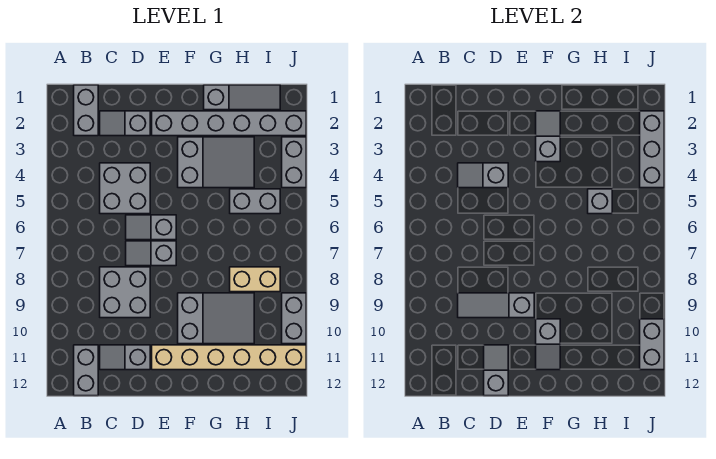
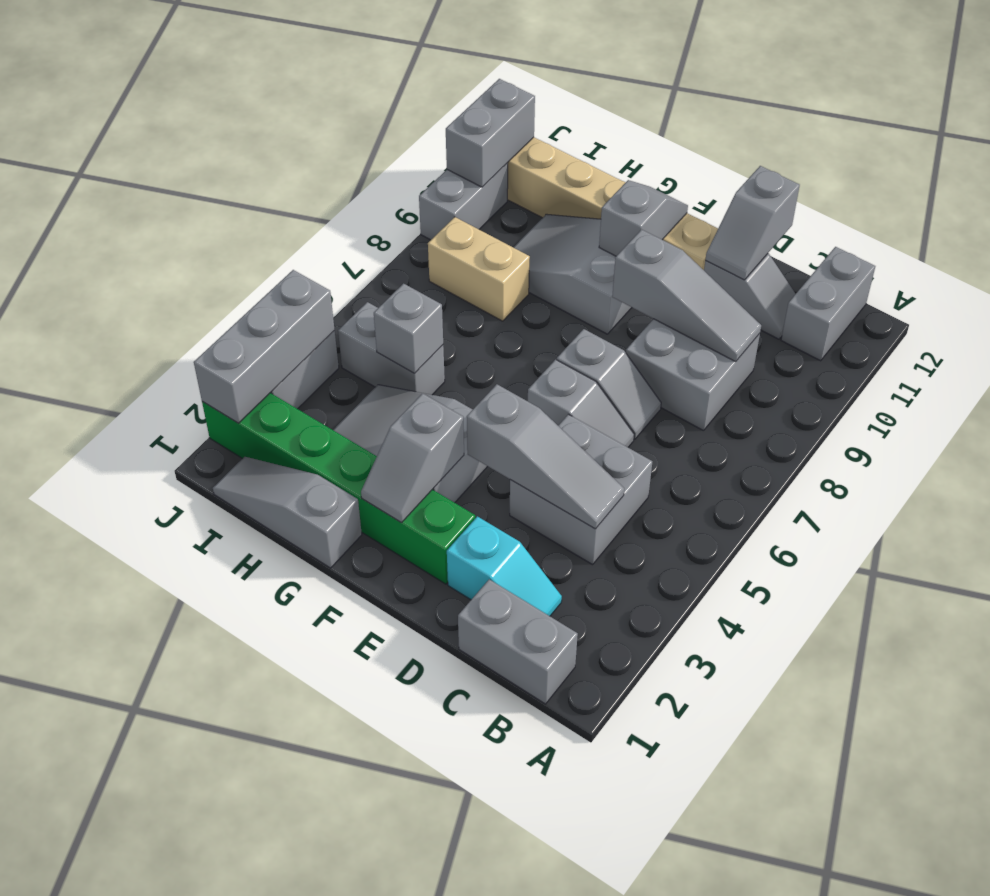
grey 1x2 brick [74,85,98,136] -> grey 1x2 brick turned to [458,579,578,704]
grey 1x2 slope [100,111,150,136] -> cyan 1x2 slope [447,516,562,616]
grey 1x2 slope [458,163,508,188] -> grey 1x3 slope [467,384,624,529]
grey 1x6 brick [152,111,306,136] -> green 1x6 brick [202,393,475,584]

